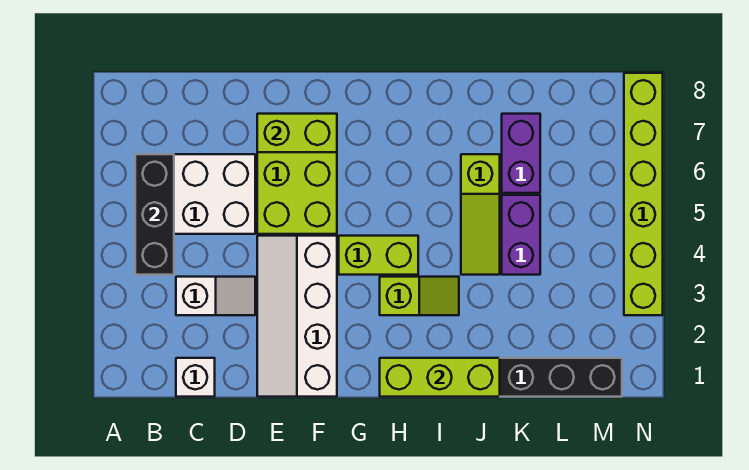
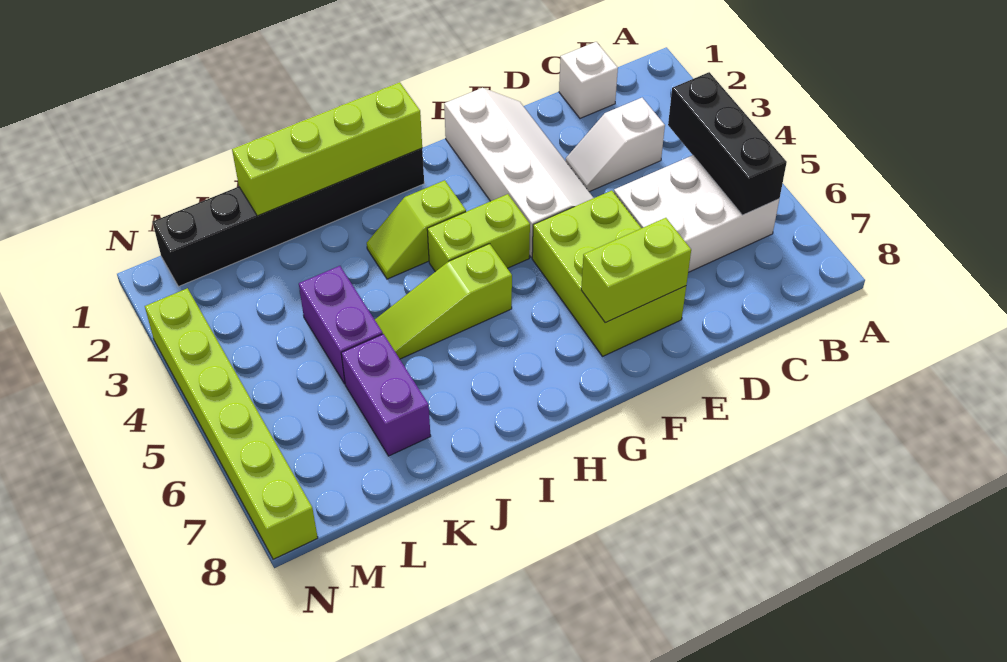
lime 1x3 brick [380,358,500,397] -> lime 1x4 brick [232,82,422,216]
lime 1x3 slope [461,154,500,275] -> lime 1x3 slope turned to [375,244,512,359]

